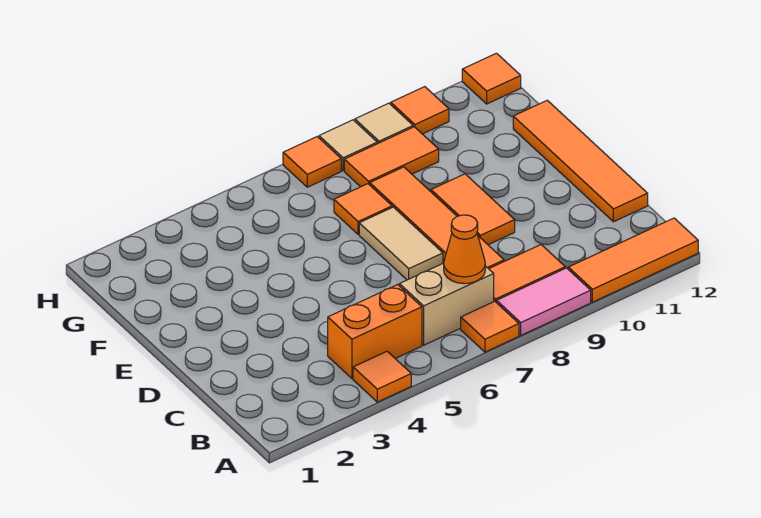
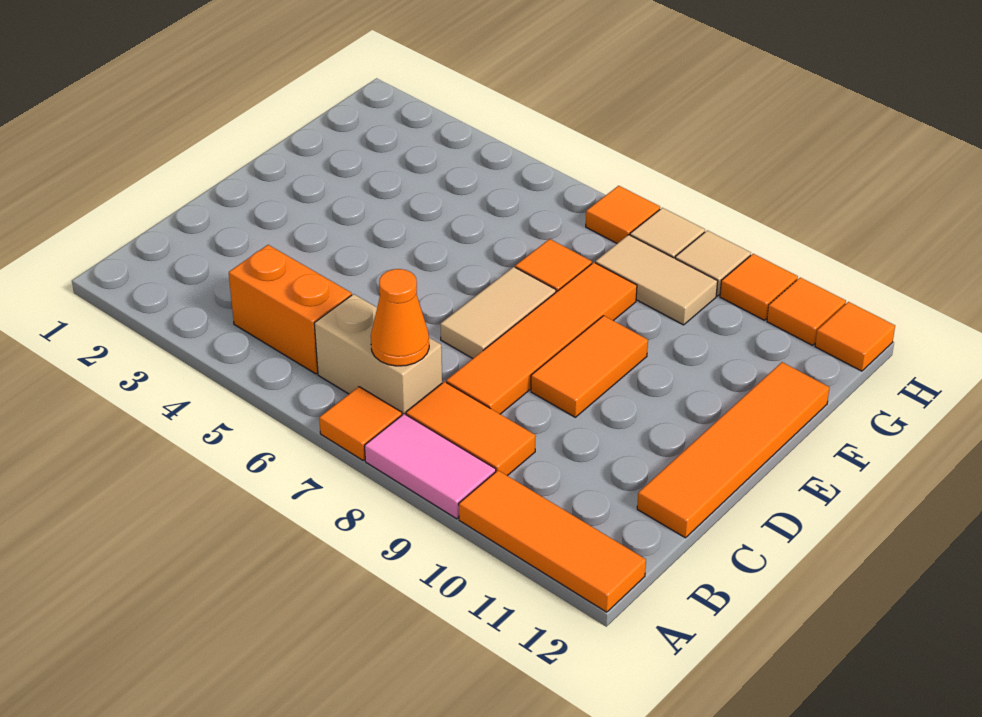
orange 1x1 tile [353,351,411,402] -> orange 1x1 tile moved to [767,278,846,345]
orange 1x2 tile [344,127,439,187] -> tan 1x2 tile [596,235,718,325]

